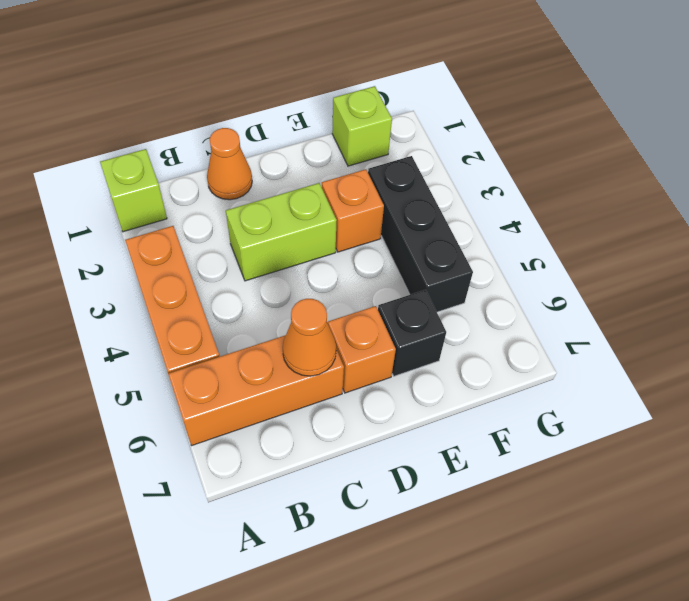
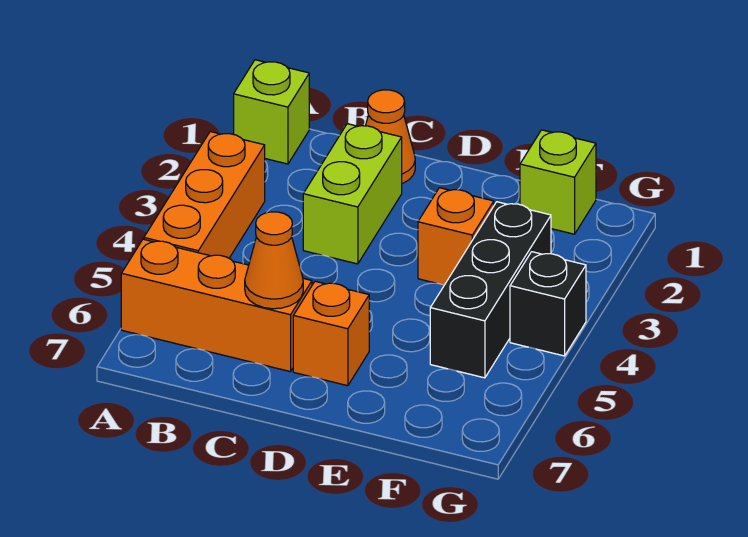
lime 1x2 brick [226,183,337,281] -> lime 1x2 brick turned to [303,124,402,264]
black 1x1 brick [378,290,446,376] -> black 1x1 brick moved to [510,252,586,356]

